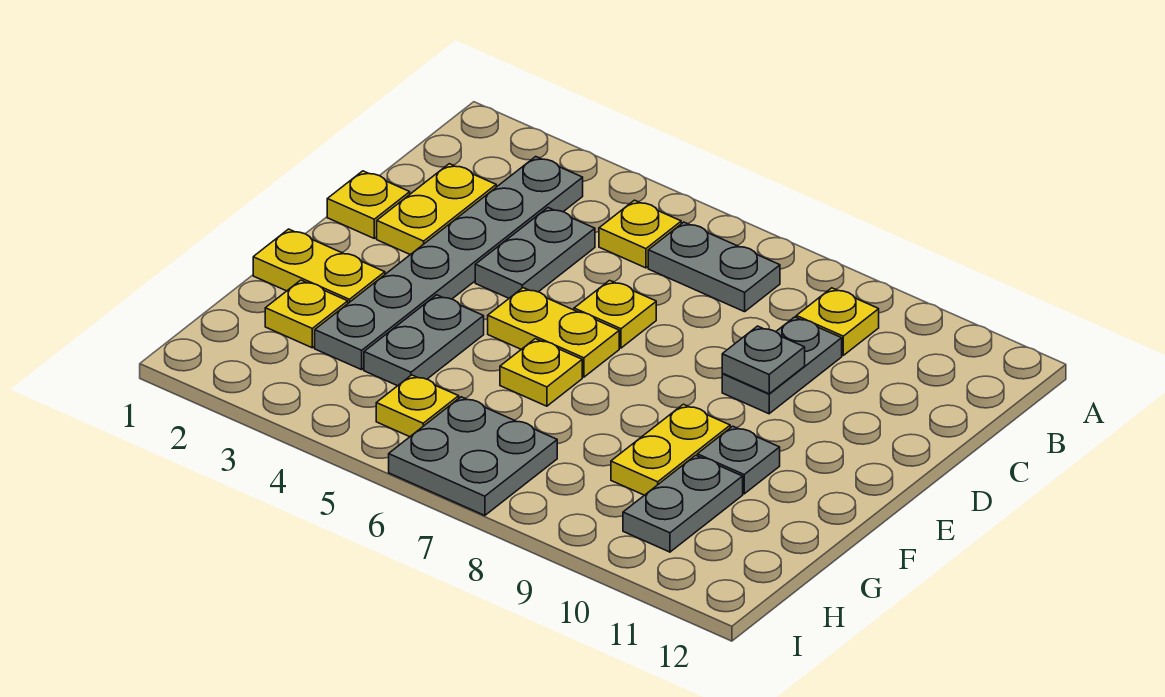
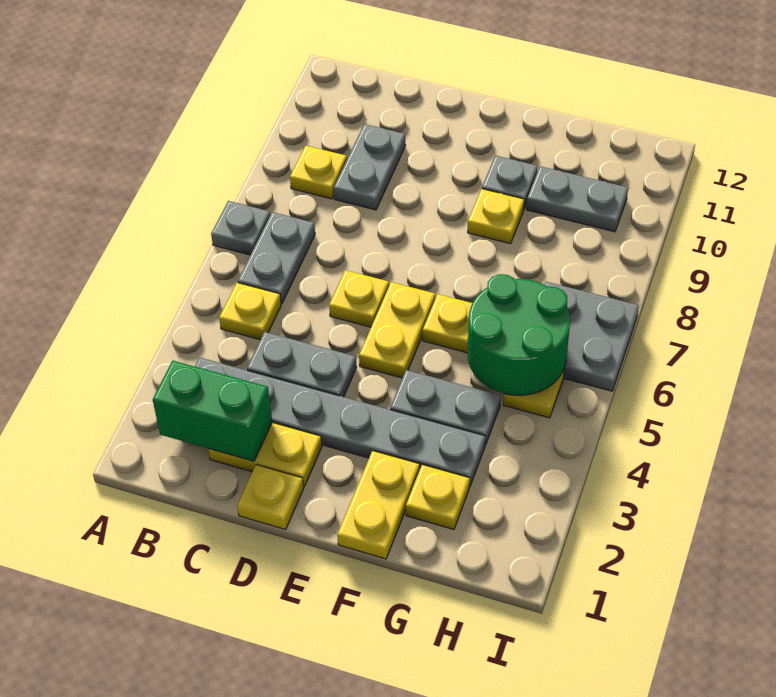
none -> green 1x2 brick [153,361,272,461]
grey 1x2 plate [722,317,842,414] -> grey 1x2 plate turned to [334,124,406,210]
grey 1x1 plate [722,326,805,394] -> grey 1x1 plate moved to [211,201,270,255]
yellow 1x2 plate [611,404,730,495] -> yellow 1x1 plate [468,189,524,244]
none -> green 2x2 round brick [468,274,570,395]

